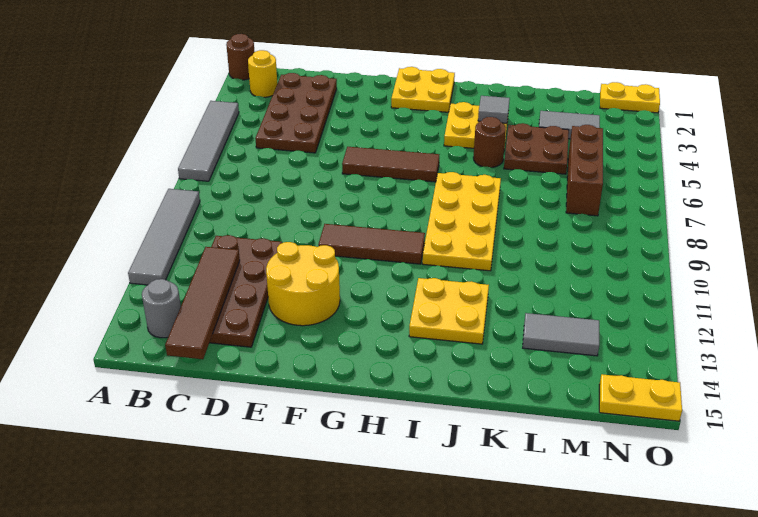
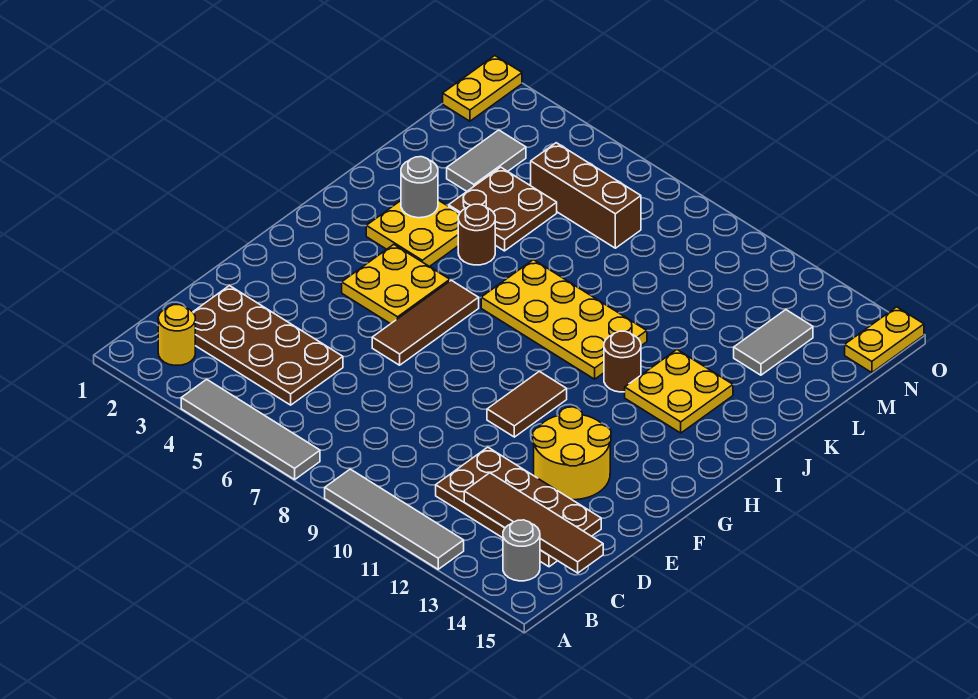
brown 1x1 round brick [226,34,255,80] -> brown 1x1 round brick moved to [604,331,641,392]
brown 1x3 tile [318,224,425,264] -> brown 1x2 tile [487,371,567,437]
yellow 2x2 plate [391,67,455,112] -> yellow 2x2 plate moved to [342,244,450,324]
grey 1x1 tile [478,96,510,123] -> grey 1x1 round brick [401,157,438,218]

